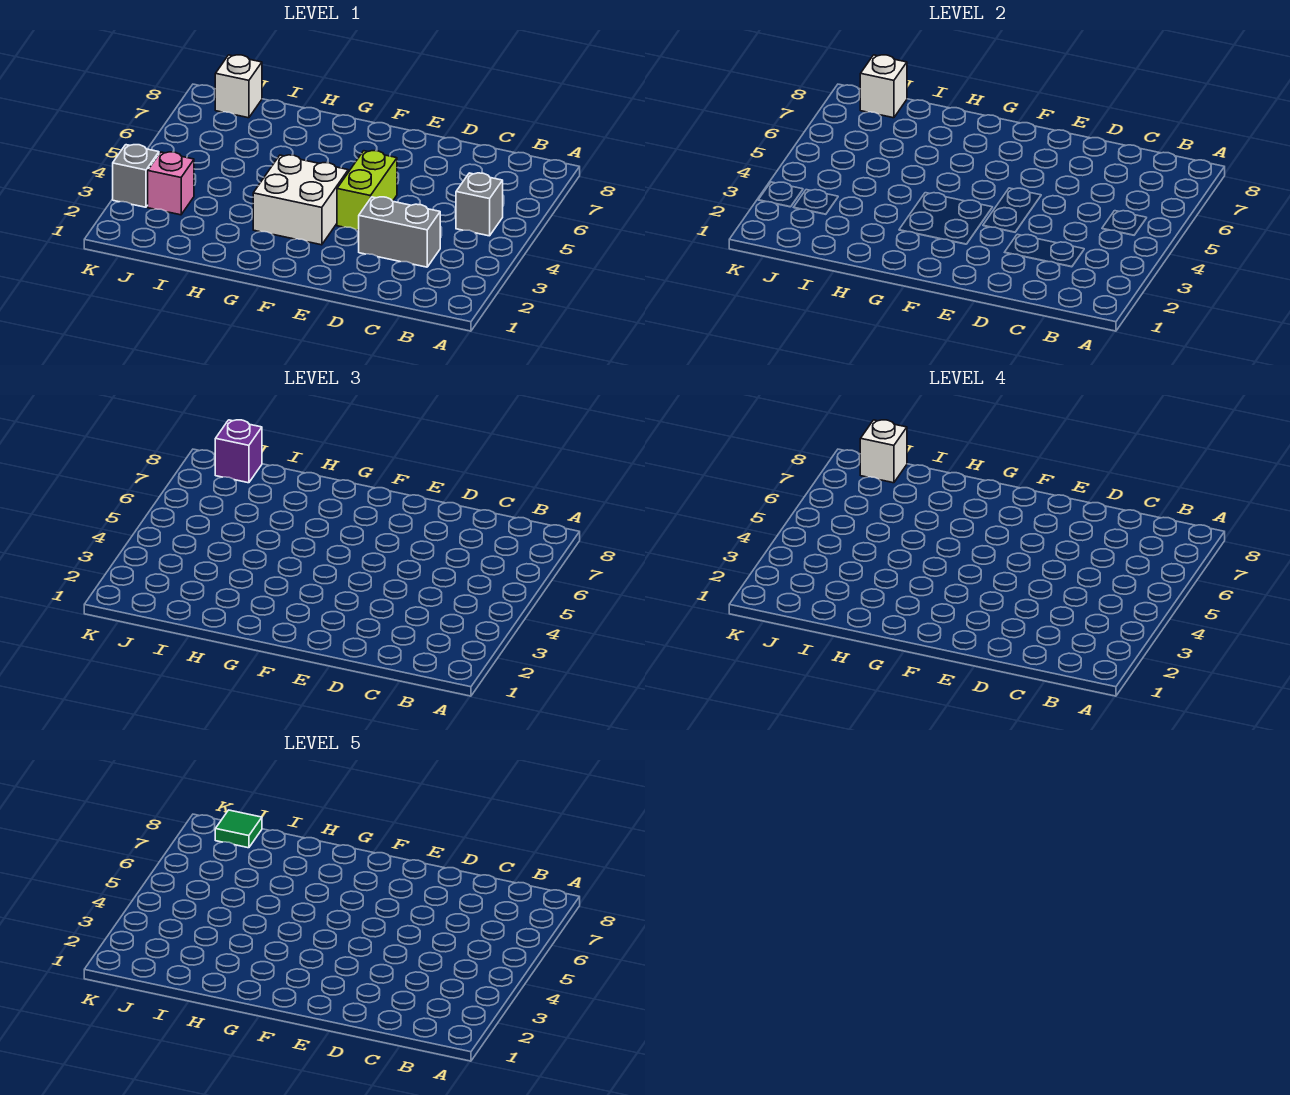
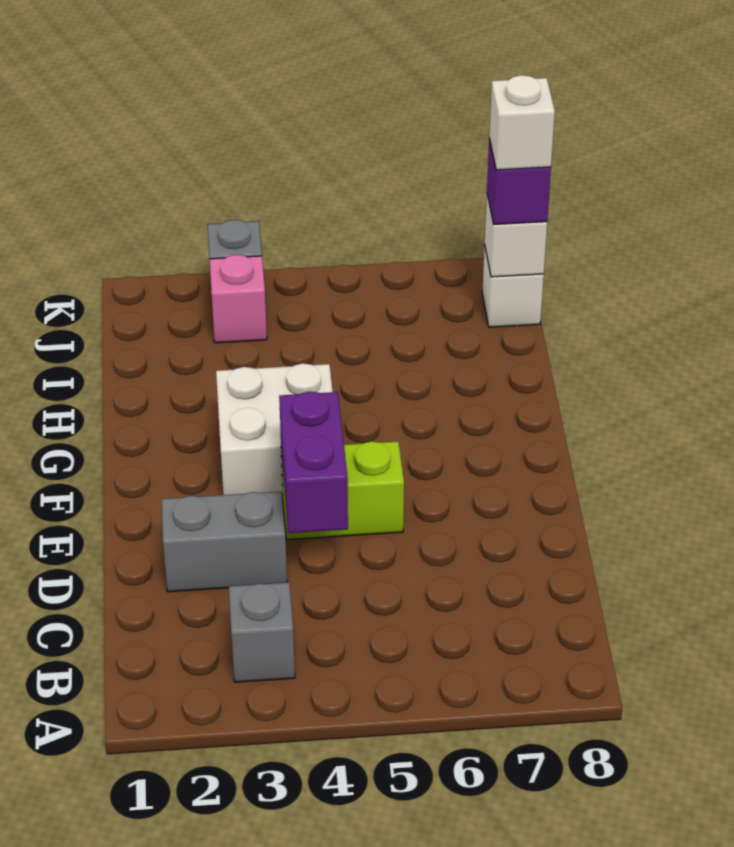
grey 1x1 brick [456,173,503,236] -> grey 1x1 brick moved to [229,582,295,682]
grey 1x2 brick [359,197,440,267] -> grey 1x2 brick turned to [161,492,287,592]
none -> purple 1x2 brick [279,392,348,533]
green 1x1 tile [215,810,262,848] -> none

